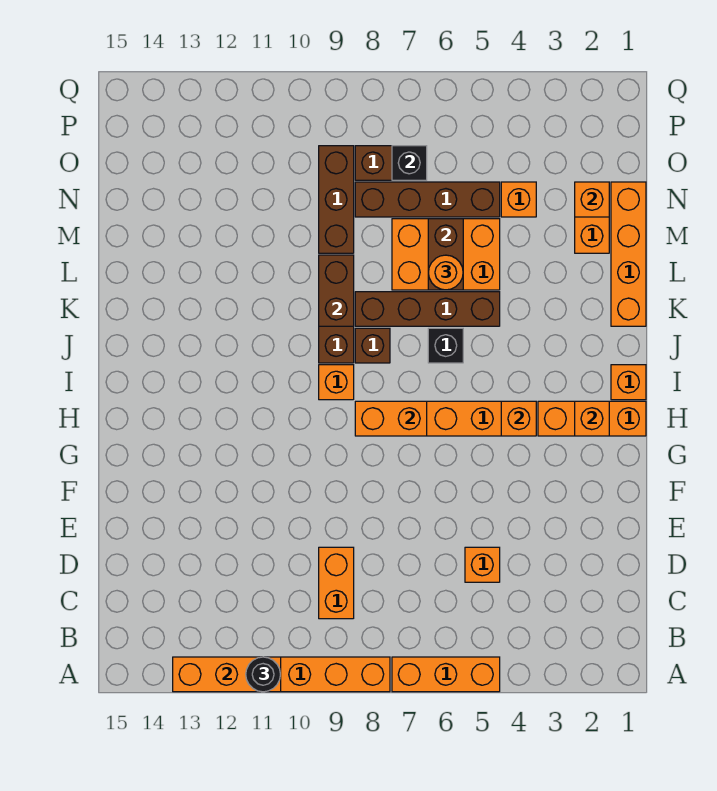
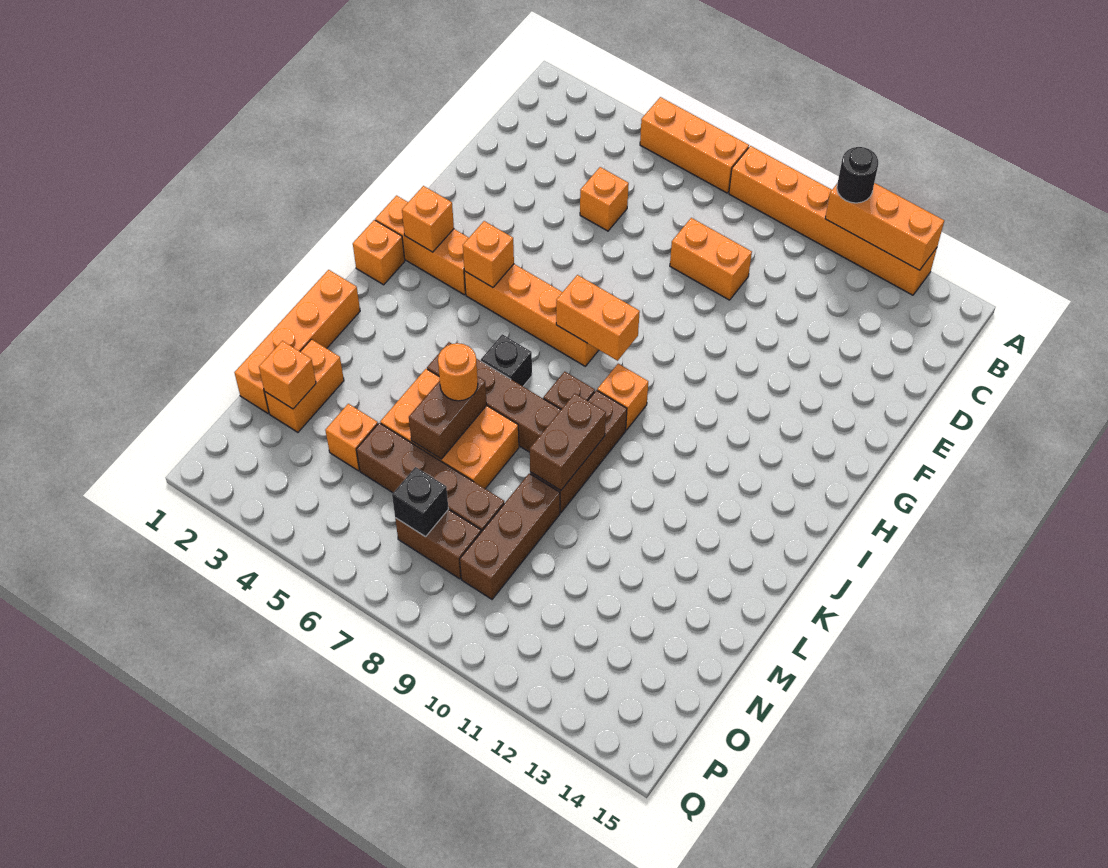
orange 1x2 brick [319,547,354,619] -> orange 1x2 brick turned to [670,218,752,300]

